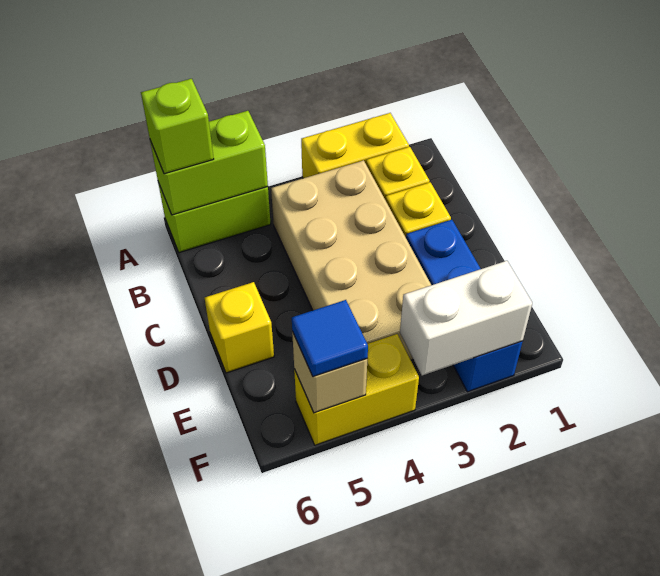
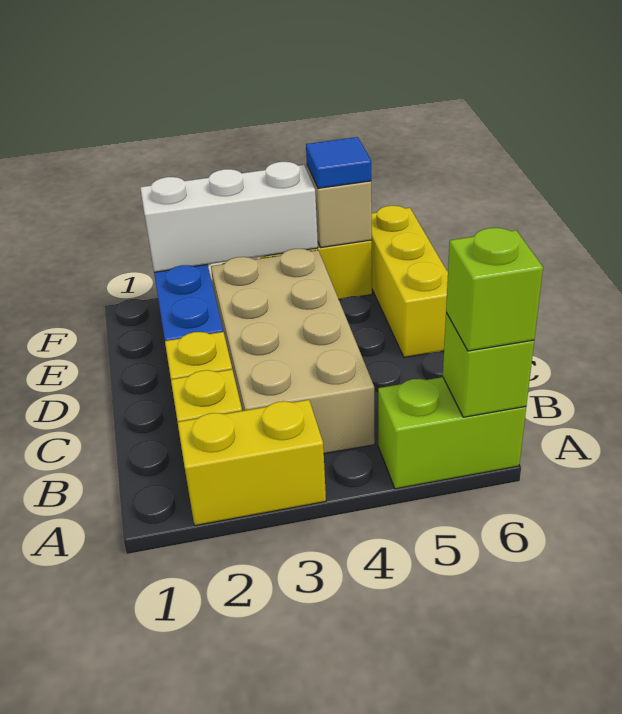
lime 1x2 brick [150,111,268,215] -> lime 1x1 brick [443,313,534,417]
yellow 1x1 brick [205,282,274,373] -> yellow 1x3 brick [371,206,448,357]
white 1x2 brick [400,261,532,375] -> white 1x3 brick [140,162,318,272]

